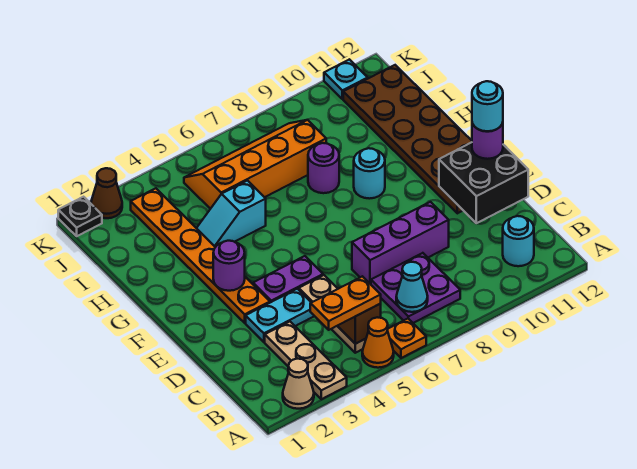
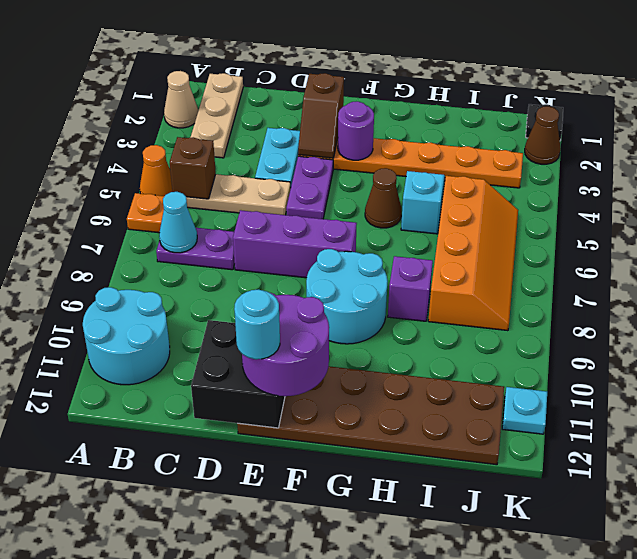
tan 1x3 plate [265,322,347,399] -> tan 1x3 plate turned to [190,73,243,158]
orange 1x2 plate [310,276,381,330] -> none
purple 2x2 plate [371,253,460,323] -> purple 1x2 plate [156,228,235,270]
cyan 1x1 round brick [503,216,534,266] -> cyan 2x2 round brick [83,287,170,385]
purple 1x3 brick [352,202,449,284] -> purple 1x3 brick turned to [233,210,357,278]
none -> brown 1x2 slope [298,73,344,158]
purple 1x1 round brick [472,123,503,159] -> purple 2x2 round brick [242,293,329,396]
none -> brown 1x1 cone [365,168,402,228]
cyan 1x1 round brick [354,148,385,199] -> cyan 2x2 round brick [306,249,388,344]
purple 1x1 round brick [308,143,339,193] -> purple 1x1 brick [388,256,433,321]

